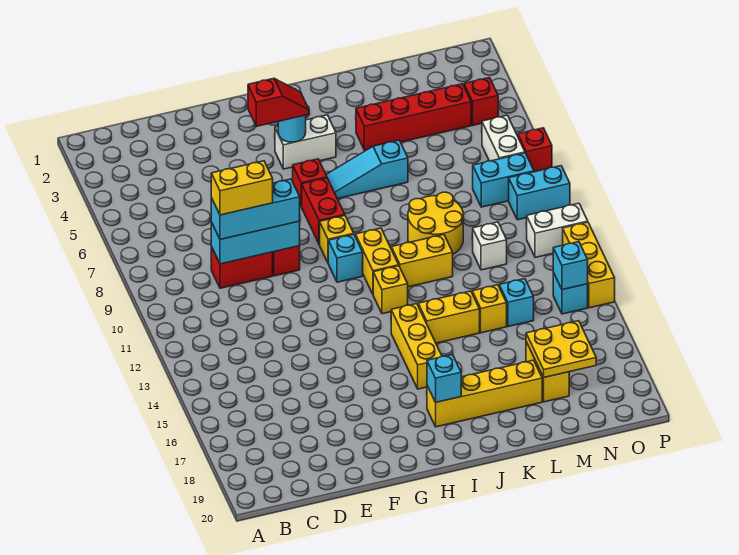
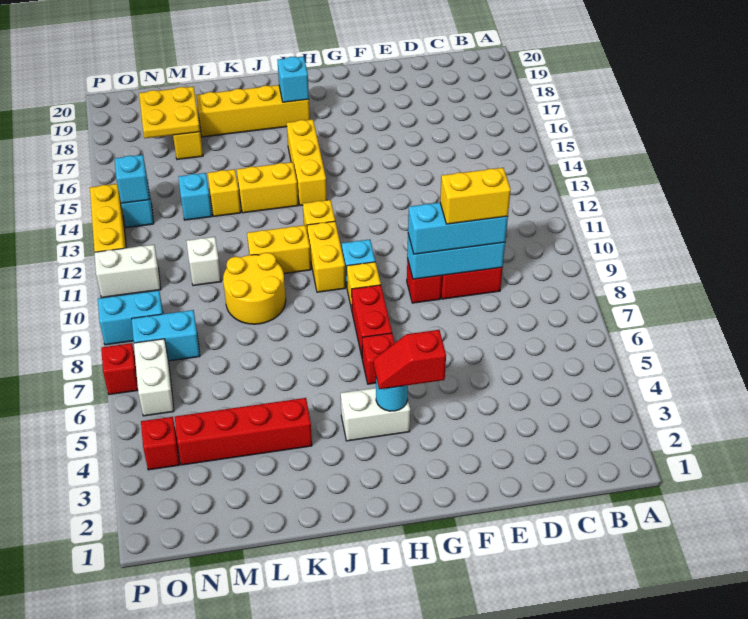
cyan 1x3 slope [326,140,408,199] -> none

